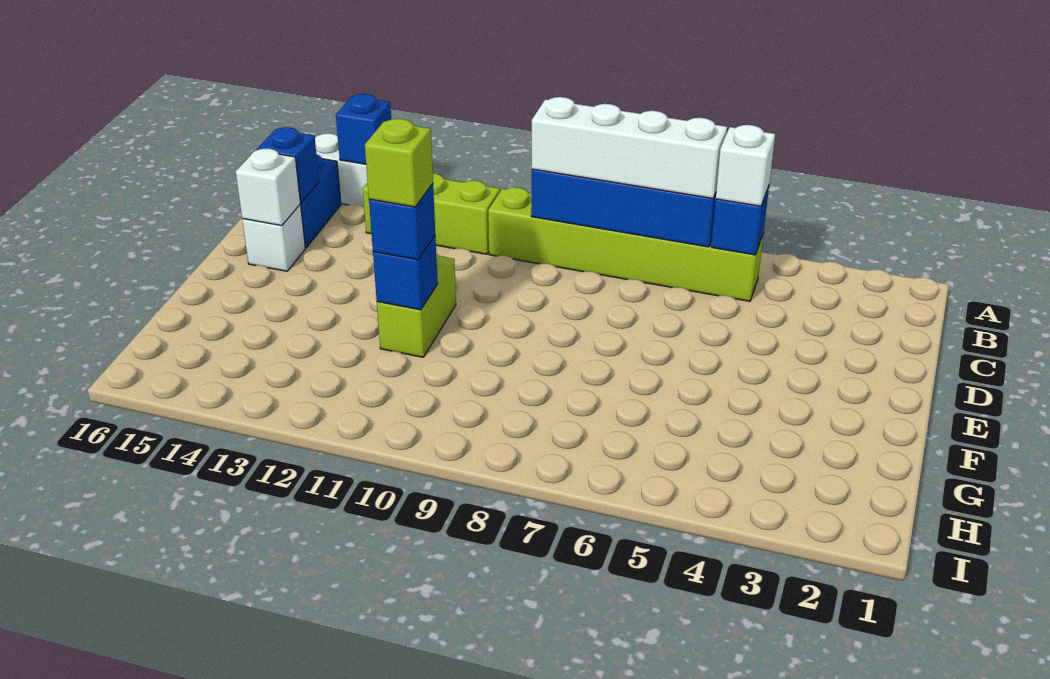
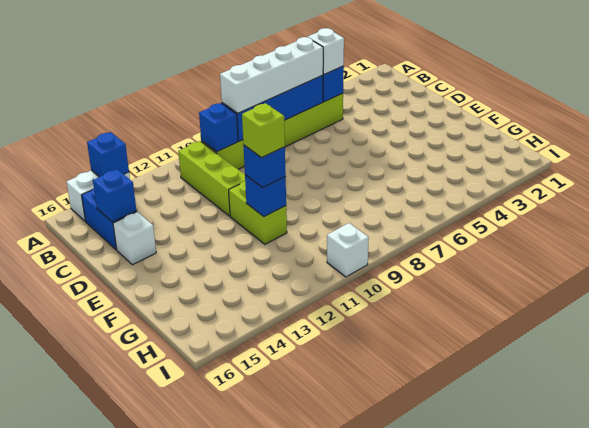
none -> blue 1x1 brick [199,103,238,152]
lime 1x3 brick [363,174,500,254] -> lime 1x3 brick turned to [178,141,245,216]
white 1x1 brick [236,149,300,226] -> white 1x1 brick moved to [327,223,369,277]

